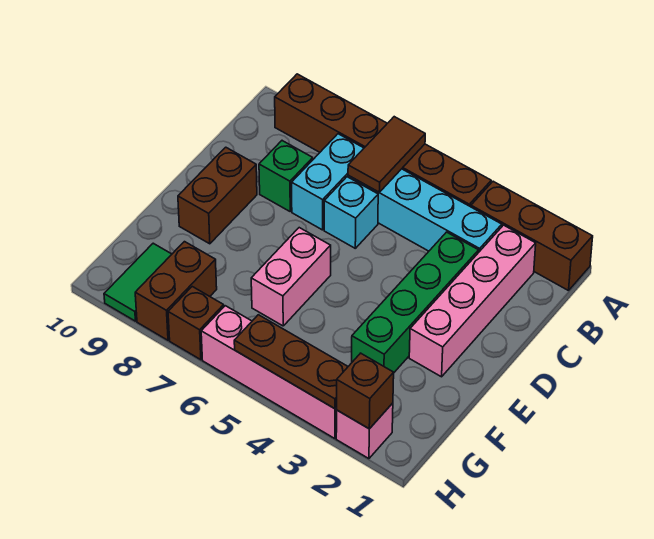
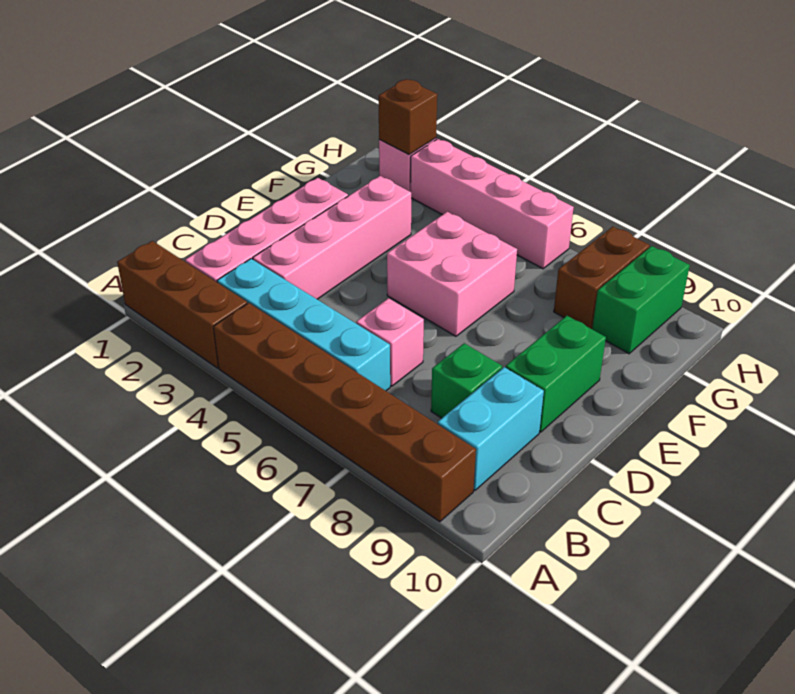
brown 1x2 tile [348,117,425,192] -> none
cyan 1x2 brick [292,134,364,230] -> cyan 1x2 brick moved to [438,367,544,491]
green 1x4 brick [352,232,479,372] -> pink 1x4 brick [253,176,411,299]
cyan 1x1 brick [324,177,378,248] -> pink 1x1 brick [356,298,424,386]
brown 1x2 brick [178,147,257,244] -> green 1x2 brick [506,316,606,432]
pink 1x2 brick [251,228,331,326] -> pink 2x2 brick [387,212,517,336]
green 1x2 tile [104,243,172,321] -> green 1x2 brick [592,246,690,354]
brown 1x3 plate [234,315,348,409] -> none
brown 1x1 brick [168,287,224,360] -> none

